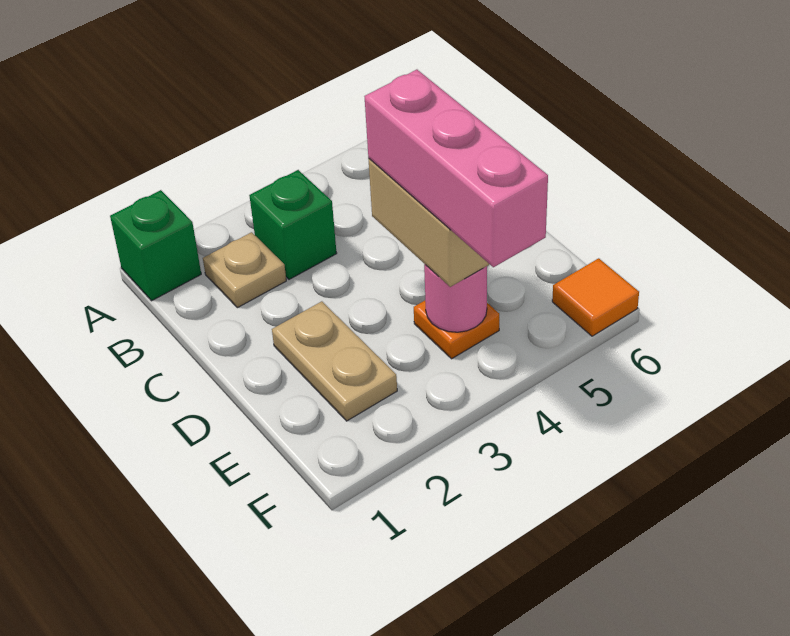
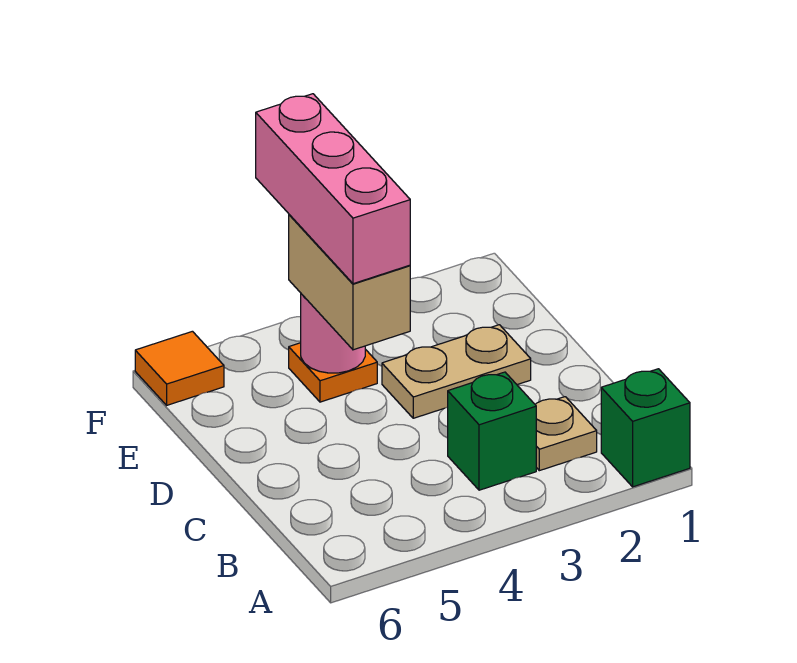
tan 1x2 plate [272,301,397,421] -> tan 1x2 plate turned to [382,325,531,418]

